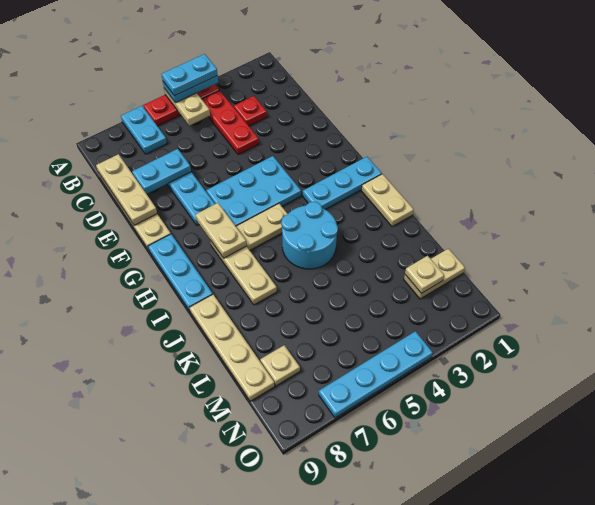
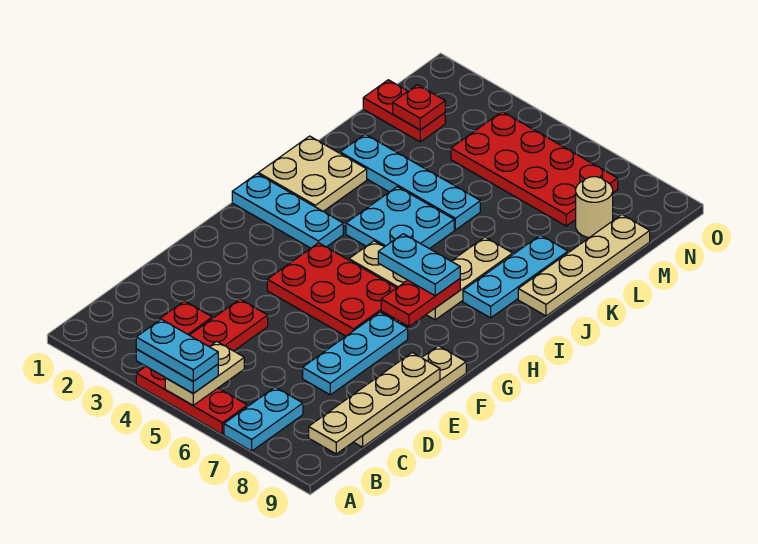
tan 1x3 plate [96,154,157,225] -> tan 1x4 plate [309,353,440,454]
cyan 1x2 plate [132,149,191,194] -> cyan 1x2 plate moved to [378,234,460,296]
cyan 2x3 plate [206,156,301,226] -> red 2x3 plate [267,243,396,336]
tan 1x2 plate [196,203,246,258] -> red 1x2 plate [381,279,460,326]
cyan 1x3 plate [148,234,213,311] -> cyan 1x3 plate moved to [463,235,568,318]
tan 1x2 plate [361,174,414,227] -> tan 2x2 plate [258,136,367,211]
cyan 2x2 round brick [281,202,338,269] -> cyan 2x2 plate [346,187,454,249]
tan 1x2 plate [404,249,465,299] -> red 1x2 plate [363,80,445,142]
tan 1x1 plate [405,256,444,294] -> red 1x1 plate [393,85,445,130]
none -> red 2x4 plate [451,112,618,226]
tan 1x1 plate [260,345,300,386] -> tan 1x1 round brick [576,177,613,238]
cyan 1x4 plate [319,331,433,418] -> cyan 1x4 plate moved to [340,134,480,230]

